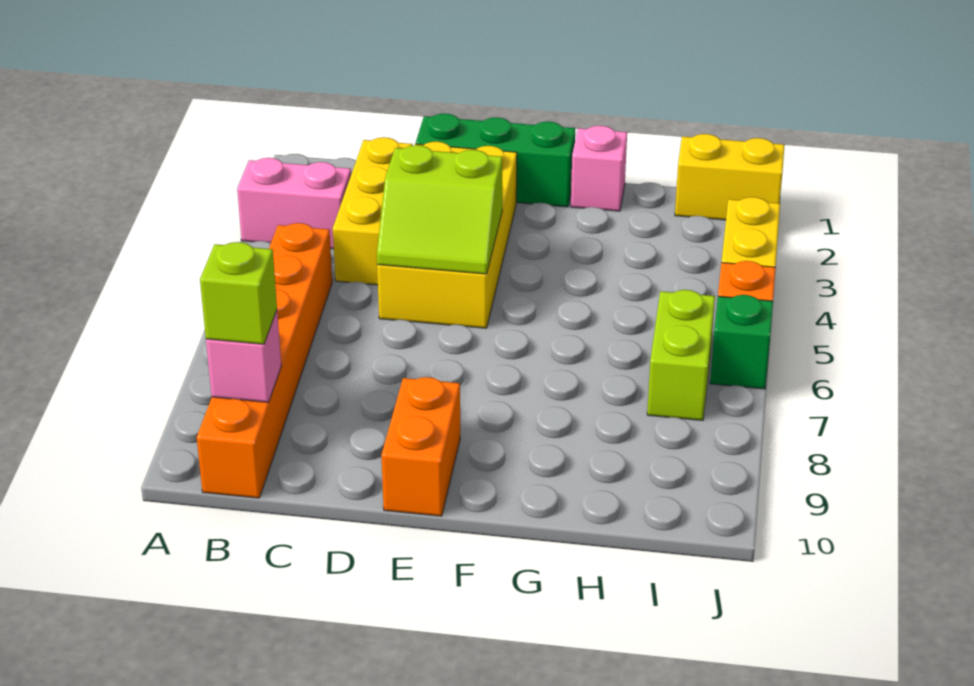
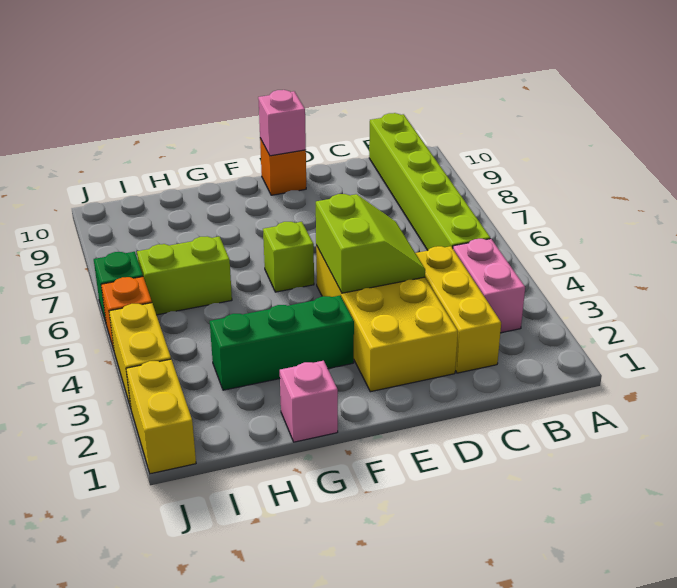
pink 1x2 brick [237,158,351,249] -> pink 1x2 brick turned to [453,239,525,333]
orange 1x6 brick [197,223,332,498] -> lime 1x6 brick [369,113,490,250]
pink 1x1 brick [206,311,281,402] -> pink 1x1 brick moved to [258,90,306,156]
lime 1x1 brick [200,242,277,344] -> lime 1x1 brick moved to [263,222,314,292]
green 1x3 brick [416,114,575,207] -> green 1x3 brick moved to [210,296,354,390]
lime 2x2 slope [377,145,502,274] -> lime 2x2 slope turned to [316,194,425,293]
orange 1x2 brick [381,377,460,516] -> orange 1x1 brick [260,138,306,195]
yellow 1x2 brick [675,134,785,220] -> yellow 1x2 brick turned to [126,359,196,474]
lime 1x2 brick [647,290,715,420] -> lime 1x2 brick turned to [137,236,232,315]

